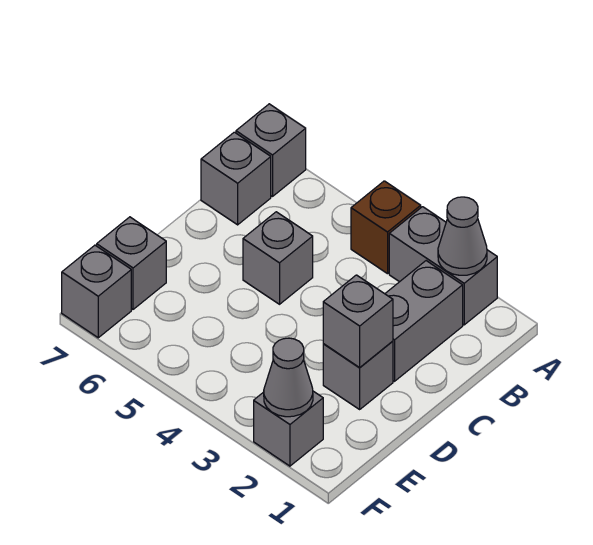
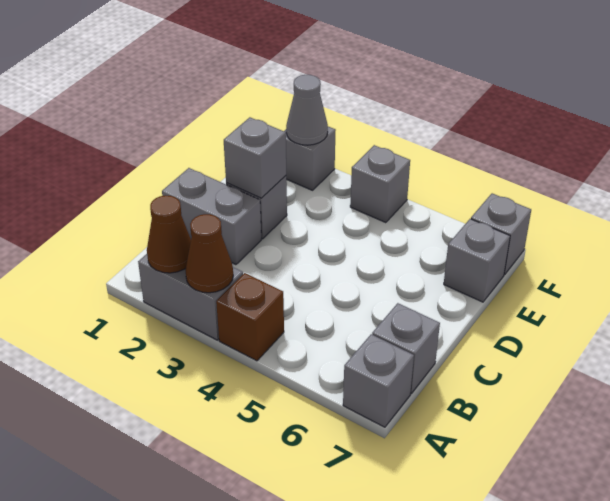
grey 1x1 cone [438,197,487,275] -> brown 1x1 cone [147,195,191,273]
none -> brown 1x1 cone [185,214,233,293]
grey 1x2 brick [385,261,463,381] -> grey 1x2 brick turned to [162,168,261,265]
grey 1x1 brick [243,212,313,304] -> grey 1x1 brick moved to [350,145,410,223]

